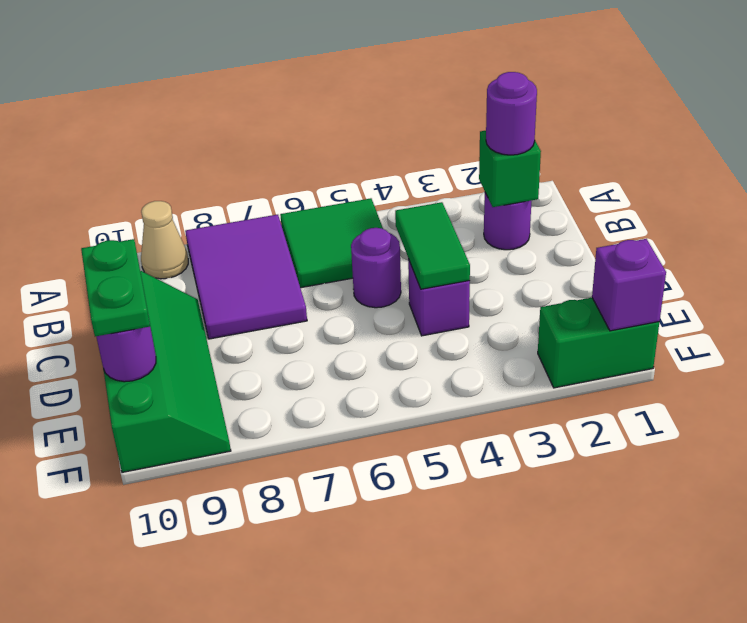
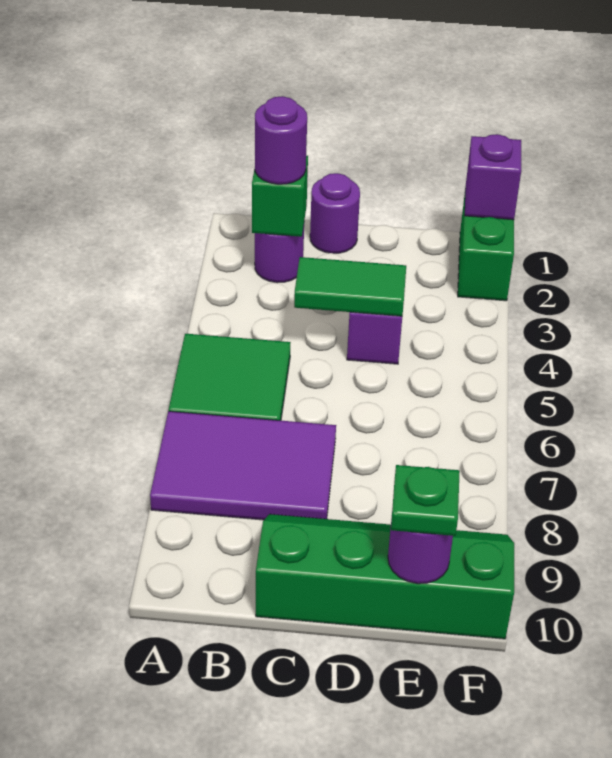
tan 1x1 cone [141,201,188,279] -> none
purple 1x1 round brick [351,228,401,308] -> purple 1x1 round brick moved to [310,173,360,253]
green 1x2 plate [81,239,150,336] -> green 1x1 plate [391,465,460,536]

